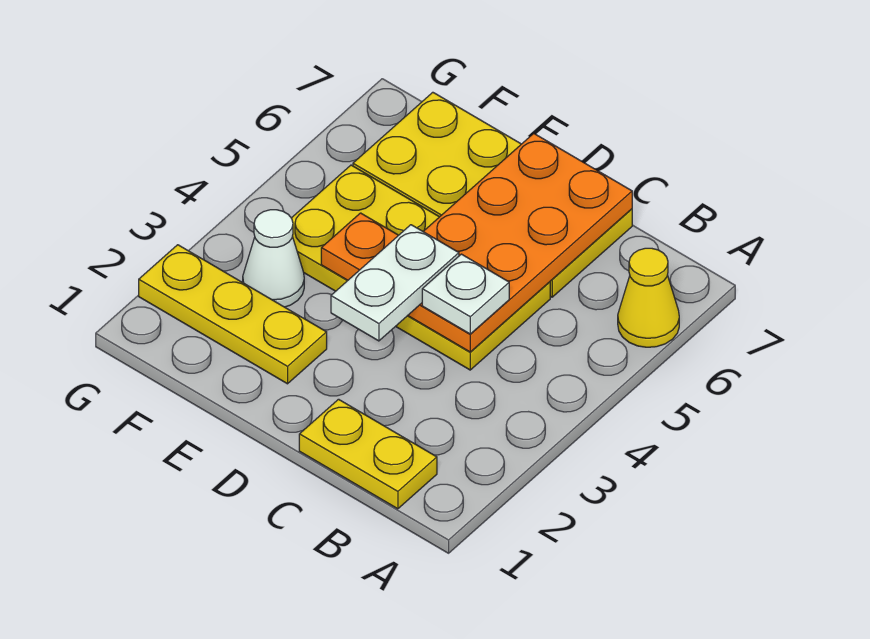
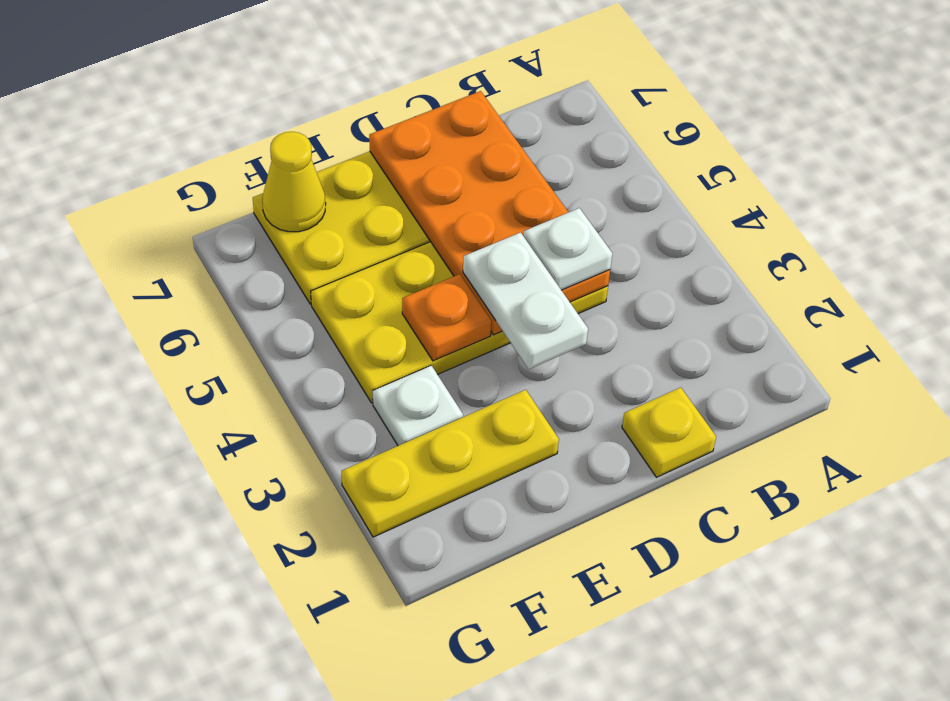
yellow 1x1 cone [618,248,679,347] -> yellow 1x1 cone moved to [263,132,326,232]
yellow 1x2 plate [299,399,437,509] -> yellow 1x1 plate [622,387,716,477]
white 1x1 cone [243,210,304,307] -> white 1x1 plate [373,365,463,446]

